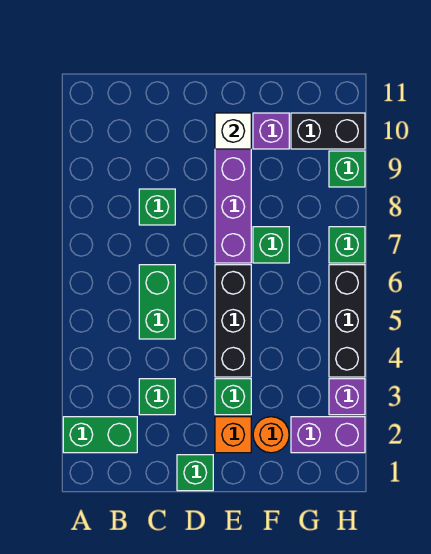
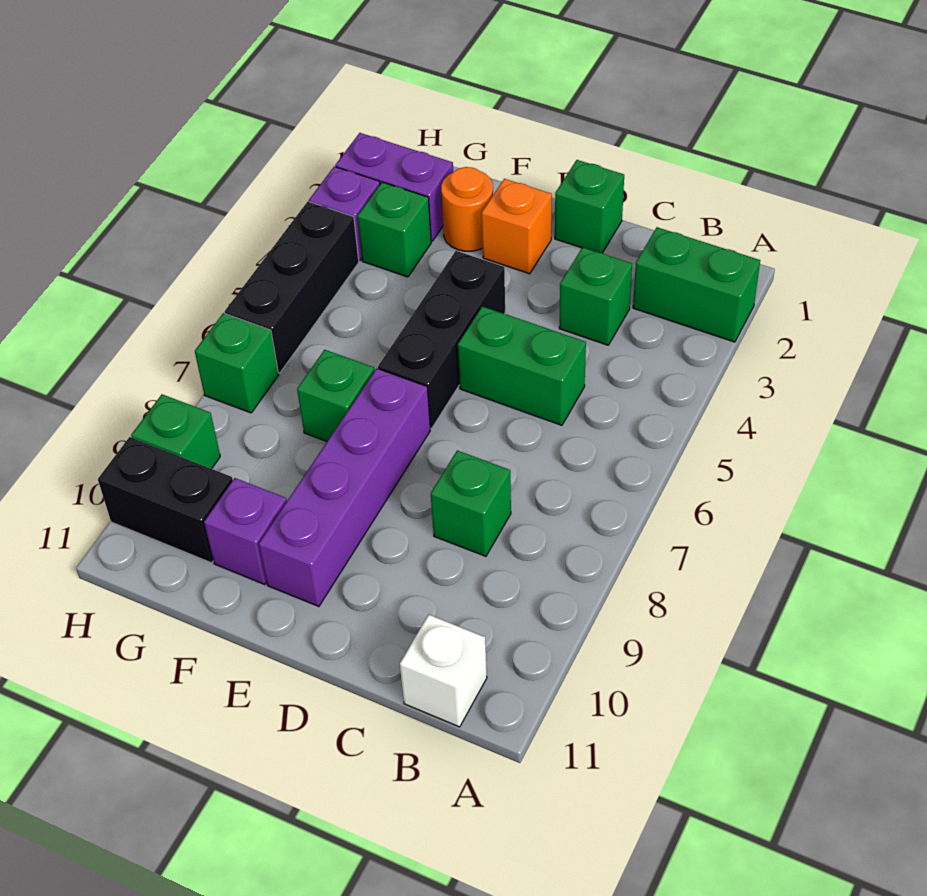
green 1x2 brick [139,265,175,339] -> green 1x2 brick turned to [458,306,586,425]
green 1x1 brick [215,379,251,415] -> green 1x1 brick moved to [358,182,431,277]
white 1x1 brick [215,113,251,149] -> white 1x1 brick moved to [400,615,487,727]

